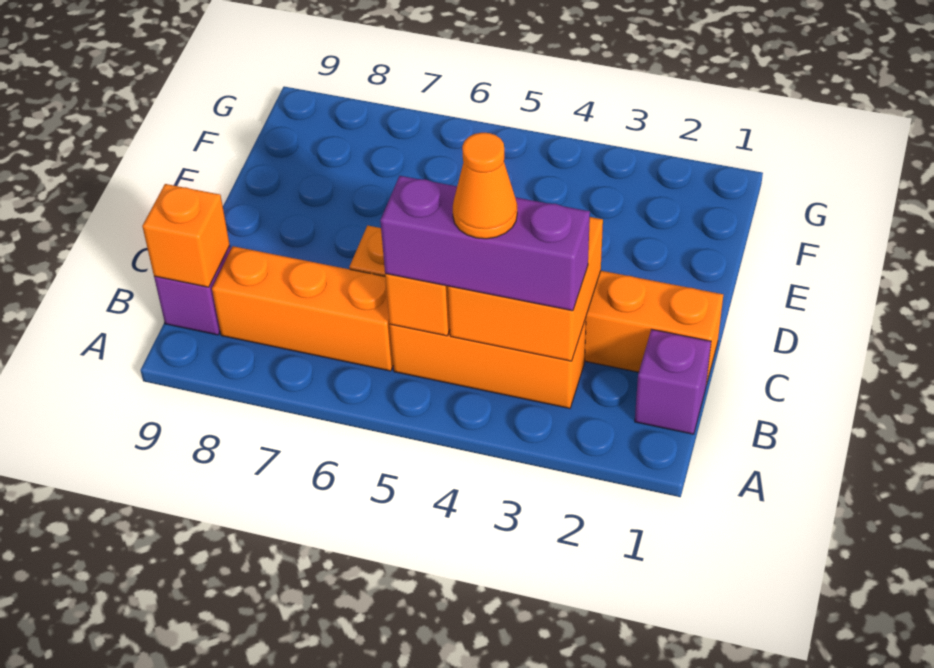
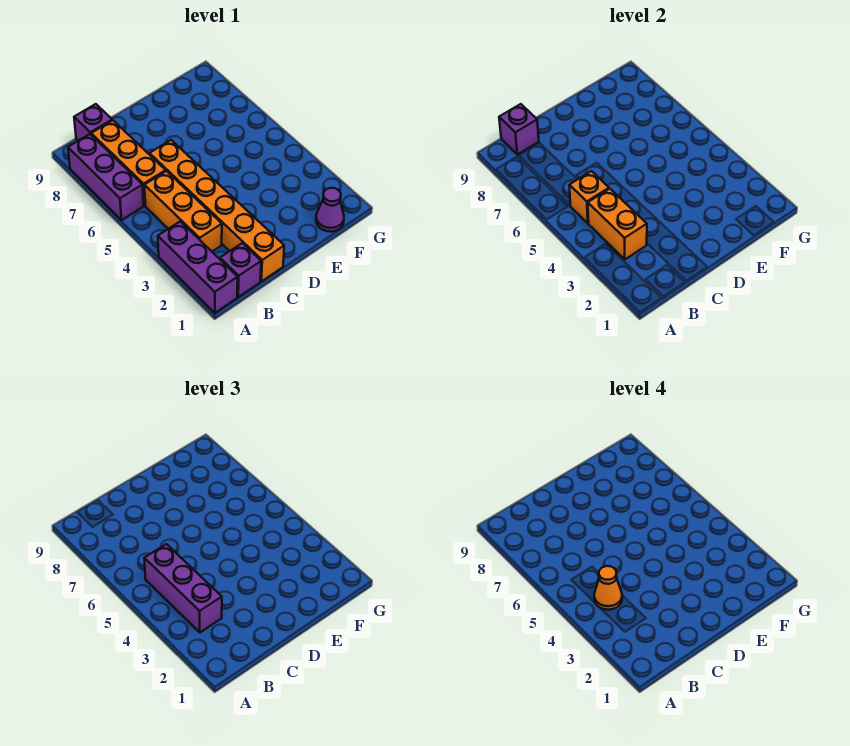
none -> purple 1x3 brick [158,221,238,313]
none -> purple 1x3 brick [68,134,144,220]
orange 2x2 brick [448,217,603,361] -> orange 1x2 brick [588,189,647,259]
orange 1x1 brick [142,184,230,287] -> purple 1x1 brick [499,104,539,154]
none -> purple 1x1 cone [316,188,344,232]

